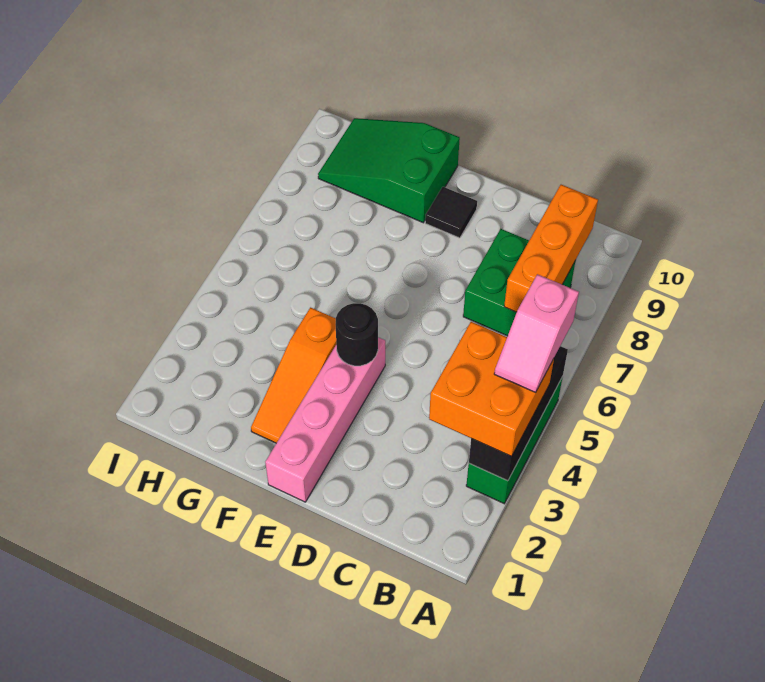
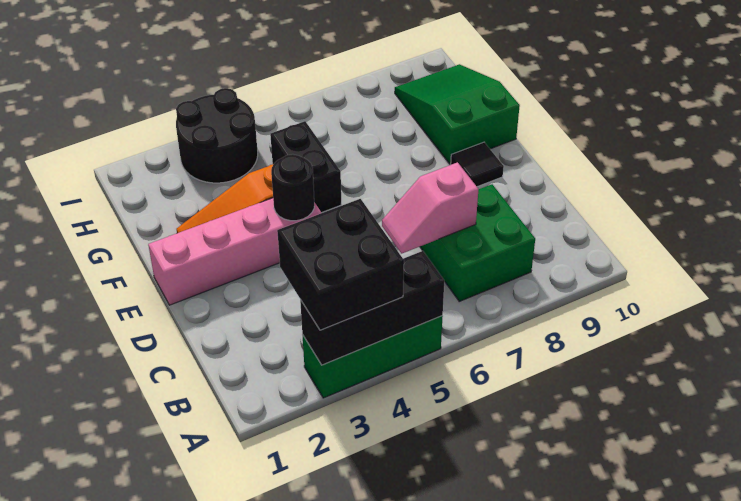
orange 2x2 brick [429,322,554,456] -> black 2x2 brick [277,199,404,330]
pink 1x2 slope [494,274,579,393] -> pink 1x2 slope moved to [382,162,479,254]
orange 1x3 brick [504,185,598,312] -> none
none -> black 1x2 brick [270,121,341,213]
none -> black 2x2 round brick [176,88,258,183]

